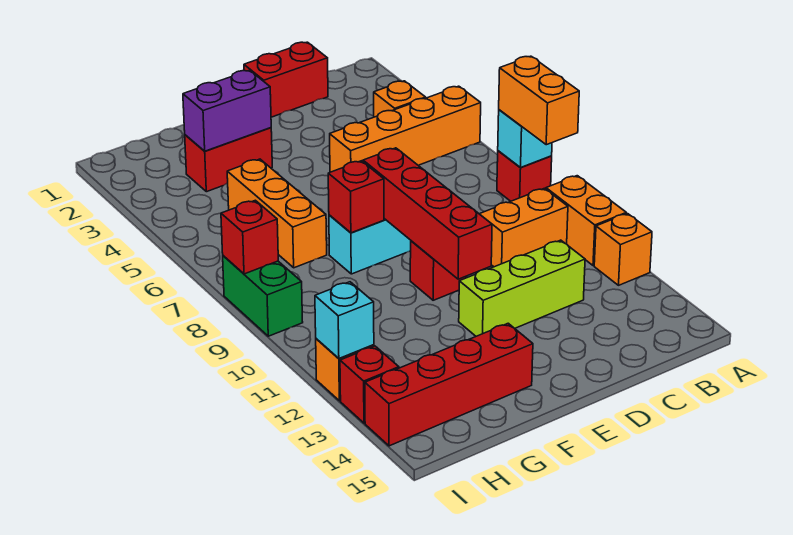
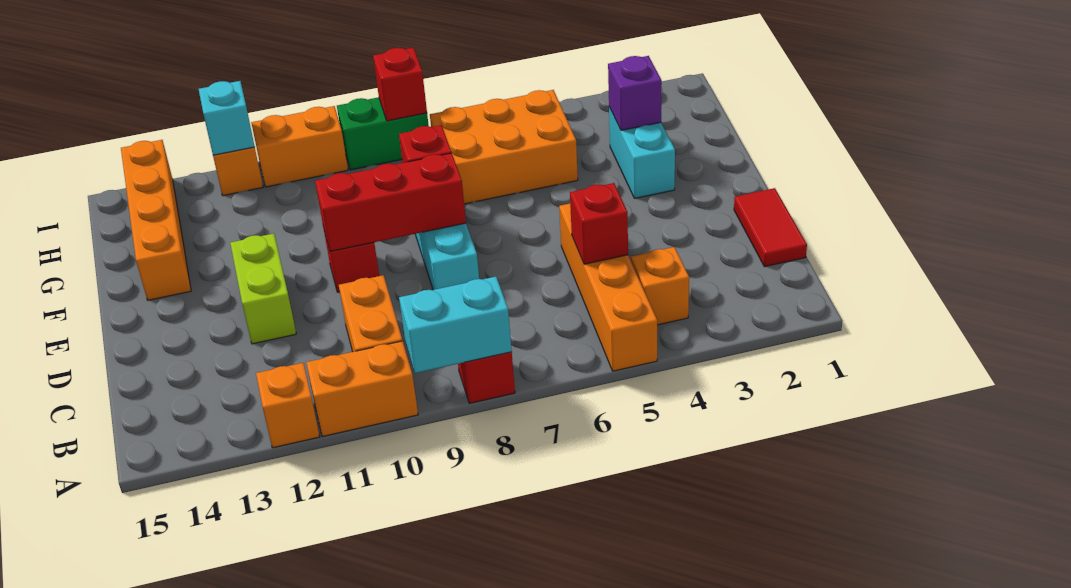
cyan 1x1 brick [498,110,552,168] -> cyan 1x2 brick [399,277,512,373]
orange 1x2 brick [499,56,579,145] -> orange 1x2 brick moved to [251,106,348,187]
red 1x2 brick [244,42,328,117] -> red 1x2 tile [734,188,807,267]
lime 1x3 brick [459,240,585,336] -> lime 1x2 brick [230,233,296,344]
red 1x4 brick [363,148,492,279] -> red 1x3 brick [315,153,466,251]
red 1x2 brick [185,128,272,192] -> cyan 1x2 brick [609,107,675,198]
purple 1x2 brick [183,70,271,151] -> purple 1x1 brick [608,56,662,130]
red 1x4 brick [365,323,533,446] -> orange 1x4 brick [121,140,191,300]
orange 1x3 brick [227,159,327,268] -> orange 2x3 brick [430,90,578,204]
red 1x1 brick [340,346,399,423] -> red 1x1 brick moved to [570,183,628,264]

